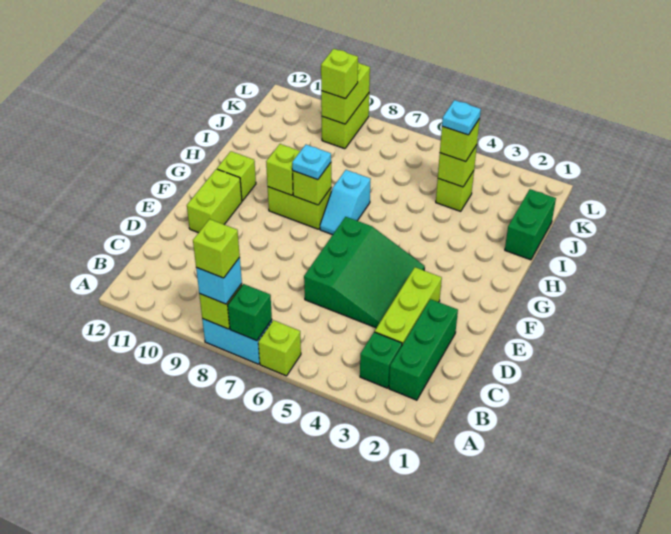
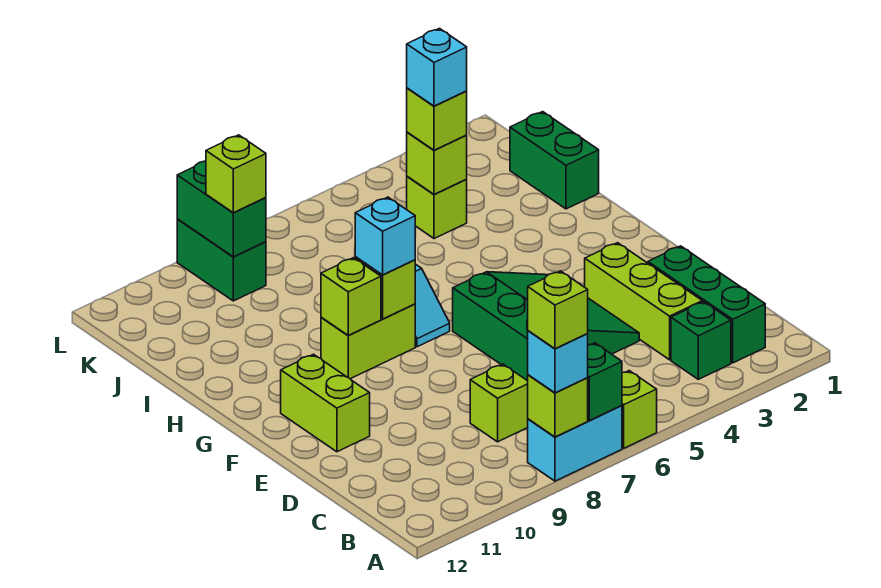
cyan 1x1 plate [292,145,331,180] -> cyan 1x1 brick [355,197,415,275]
lime 1x1 brick [217,151,256,201] -> lime 1x1 brick moved to [470,364,528,442]
cyan 1x1 plate [442,100,481,135] -> cyan 1x1 brick [407,28,467,106]
lime 1x2 brick [322,93,369,149] -> green 1x2 brick [177,219,266,301]
lime 1x2 brick [321,63,370,124] -> green 1x2 brick [177,161,266,257]

